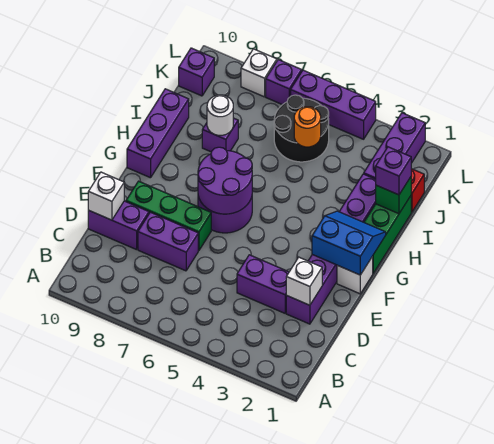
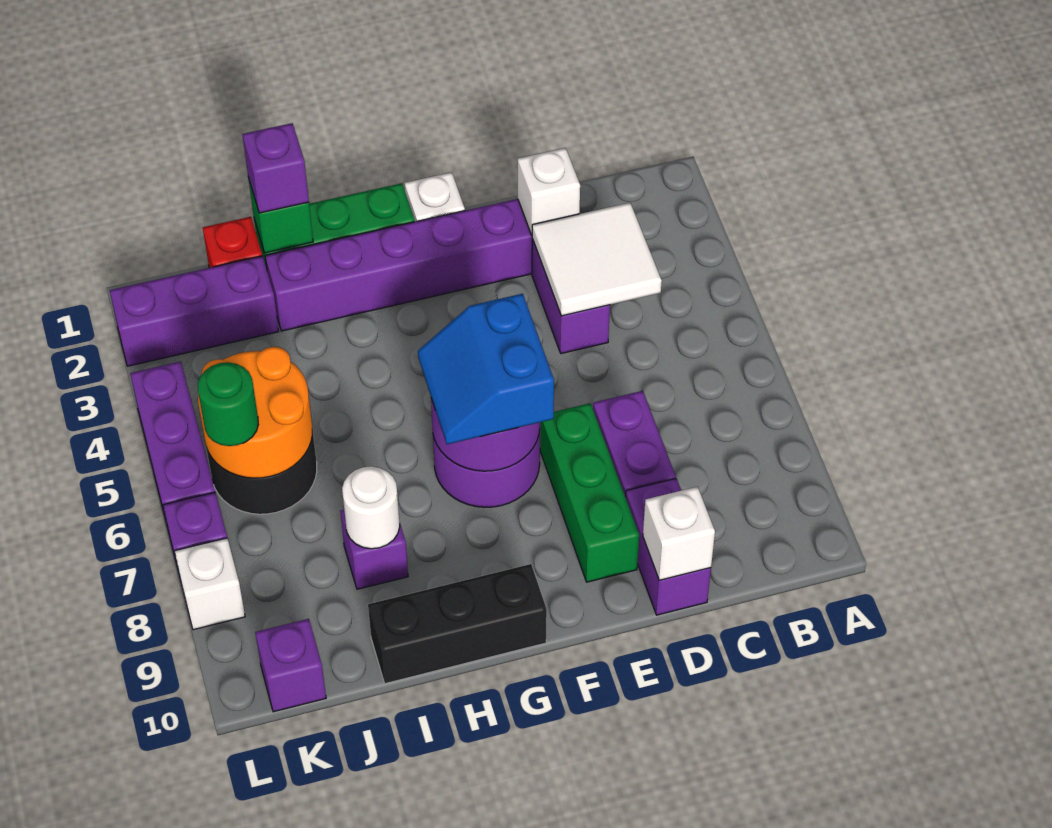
none -> white 2x2 tile [532,203,662,316]
blue 2x2 slope [312,211,386,275] -> blue 2x2 slope moved to [418,294,554,444]
purple 1x3 brick [127,89,189,178] -> black 1x3 brick [368,564,547,684]
orange 1x1 round brick [294,107,321,147] -> orange 2x2 round brick [198,347,312,478]
none -> green 1x1 round brick [198,362,258,446]

